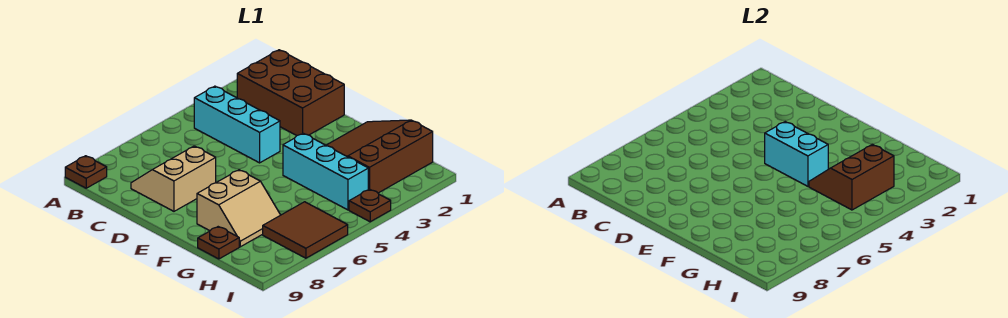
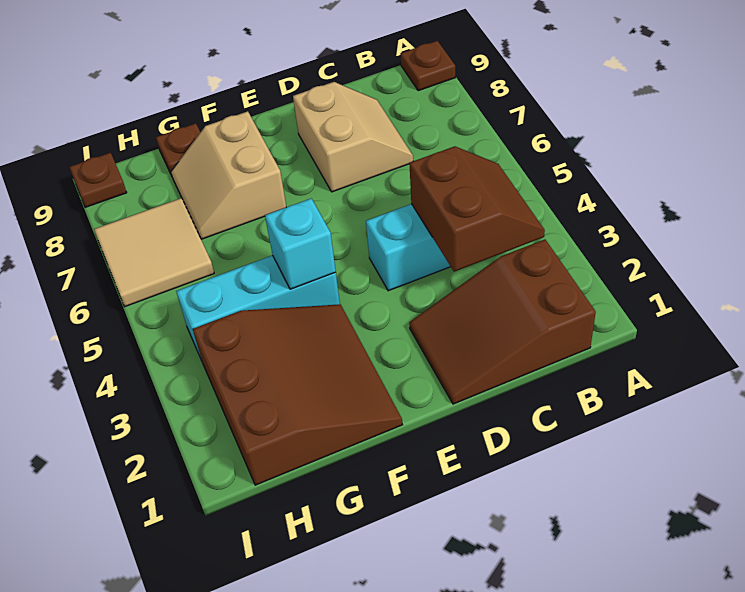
brown 2x3 brick [237,50,344,136] -> brown 2x3 slope [409,239,596,404]
cyan 1x2 brick [765,122,828,186] -> cyan 1x1 brick [265,199,336,289]
brown 2x2 slope [809,144,894,210] -> brown 2x2 slope moved to [409,146,545,272]
brown 2x2 tile [263,202,348,258] -> tan 2x2 tile [94,198,214,307]
brown 1x1 plate [349,189,391,222] -> brown 1x1 plate moved to [70,153,127,207]

